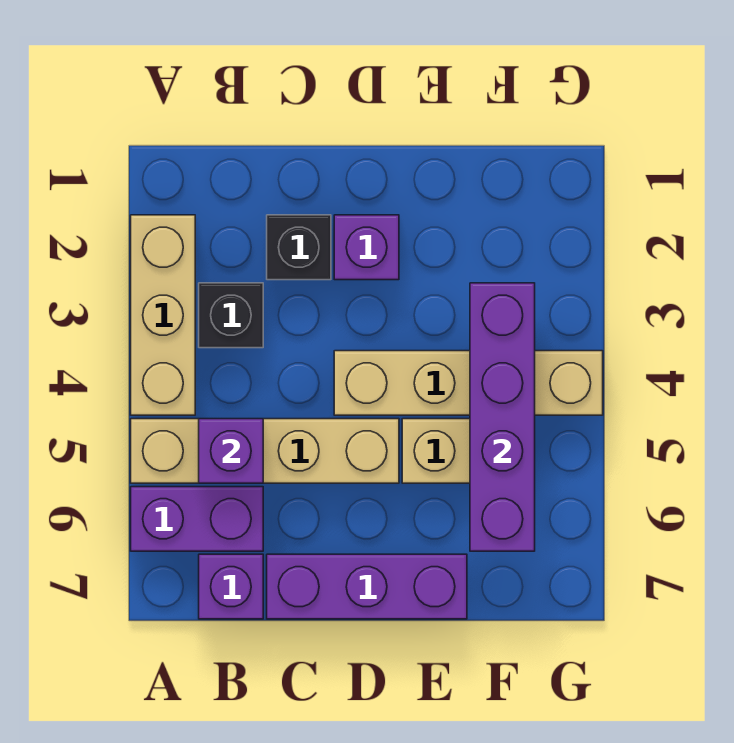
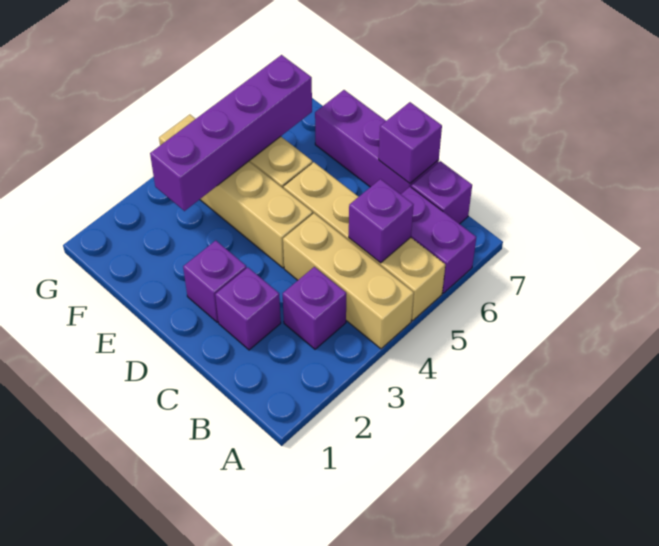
tan 1x3 brick [131,215,195,415] -> tan 1x3 brick turned to [283,213,414,349]
black 1x1 brick [199,283,263,348] -> purple 1x1 brick [283,267,346,349]
black 1x1 brick [267,215,331,280] -> purple 1x1 brick [215,267,281,350]
none -> purple 1x1 brick [379,102,442,183]

